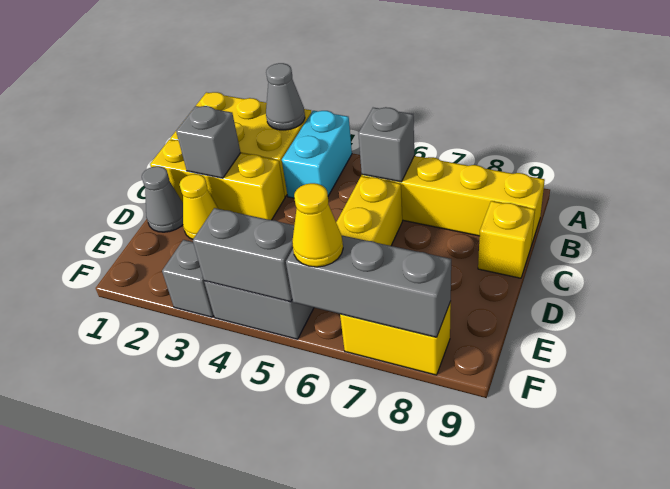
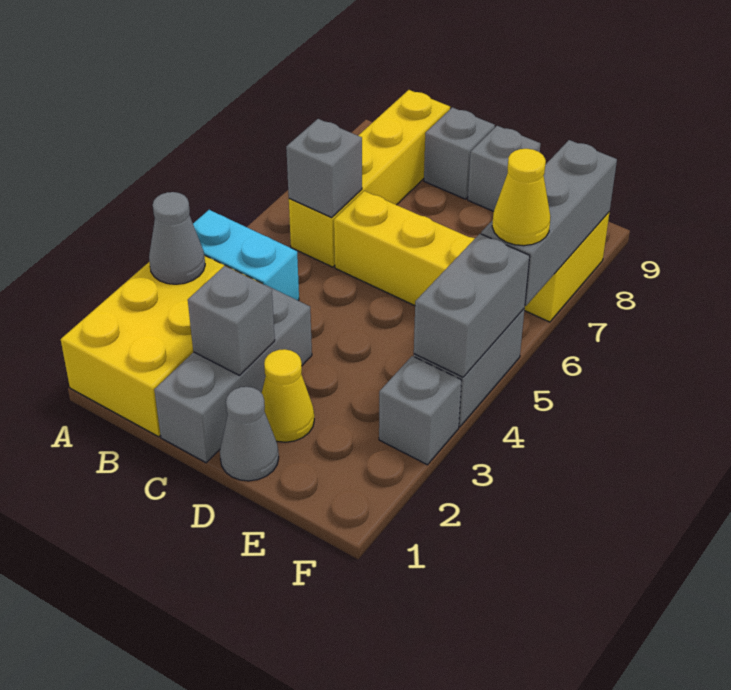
yellow 1x3 brick [150,140,285,220] -> grey 1x3 brick [154,285,312,463]
yellow 1x1 brick [478,201,535,278] -> grey 1x1 brick [424,107,495,199]
none -> grey 1x1 brick [468,126,540,211]

